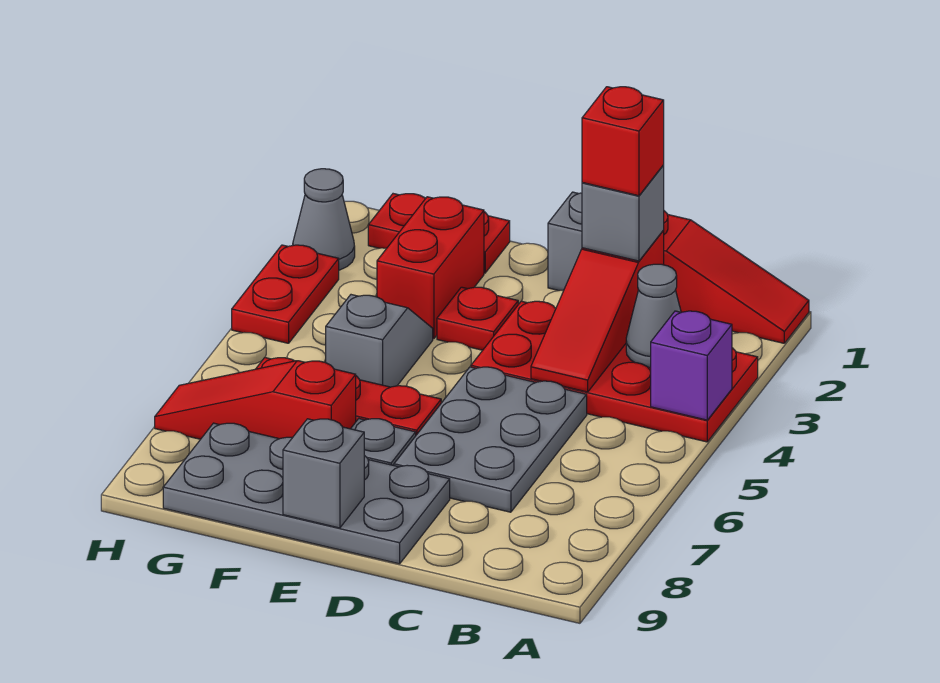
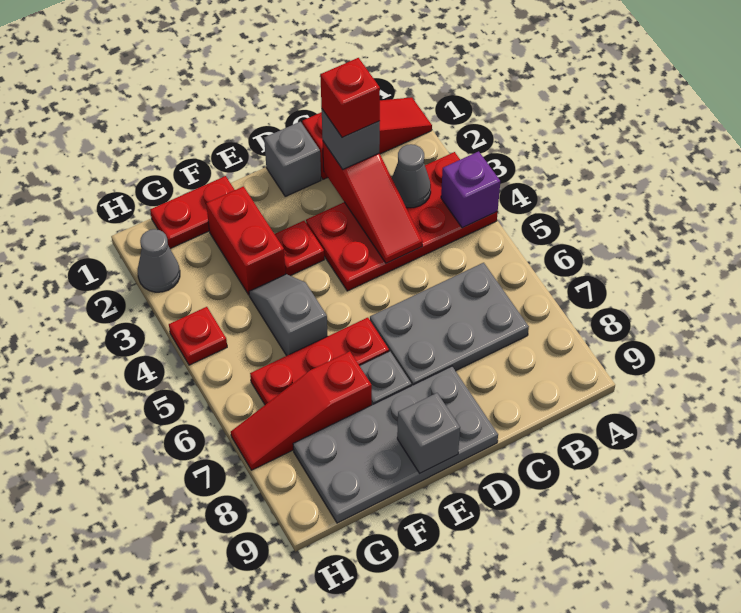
grey 2x3 plate [394,367,587,512] -> grey 2x3 plate turned to [370,263,529,385]
red 1x2 plate [232,245,339,343] -> red 1x1 plate [169,307,227,365]

